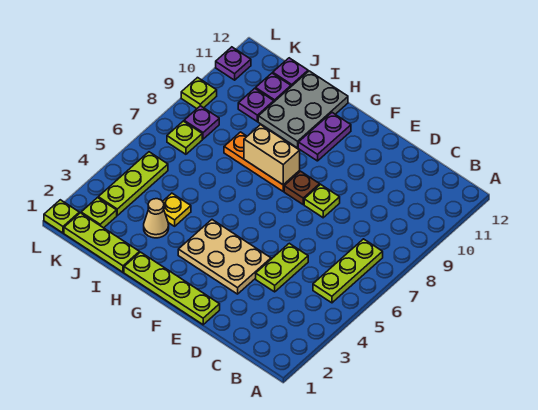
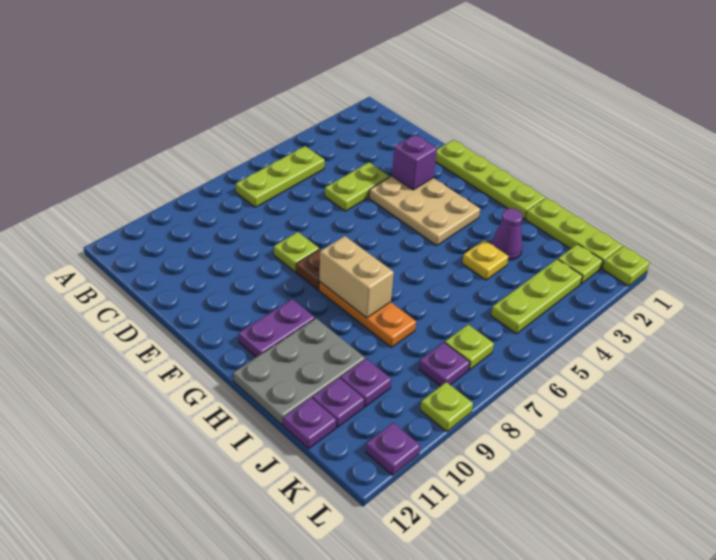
none -> purple 1x1 brick [392,134,437,190]
tan 1x1 cone [144,199,169,238] -> purple 1x1 cone [491,208,523,260]

